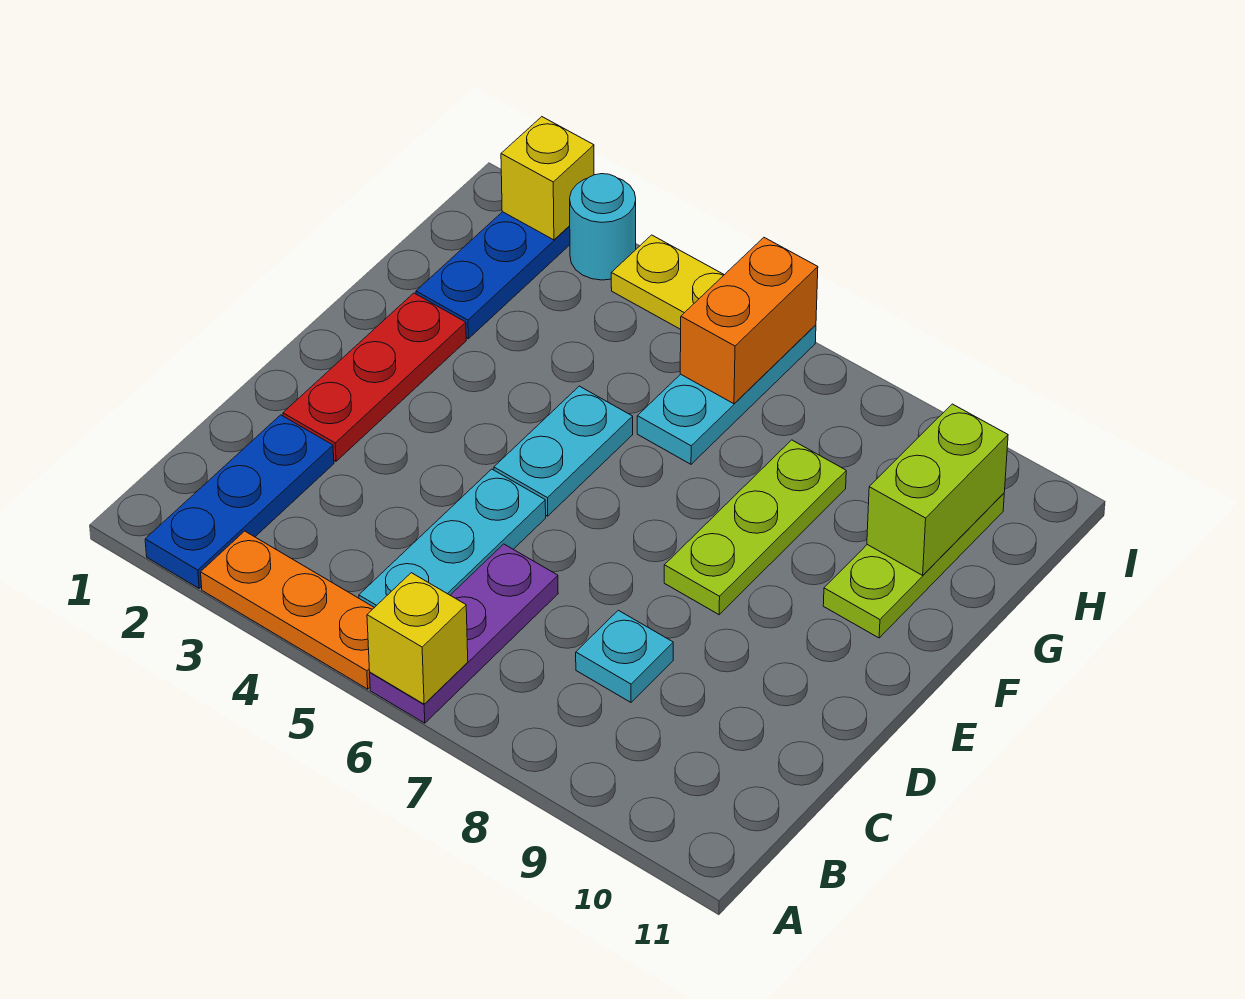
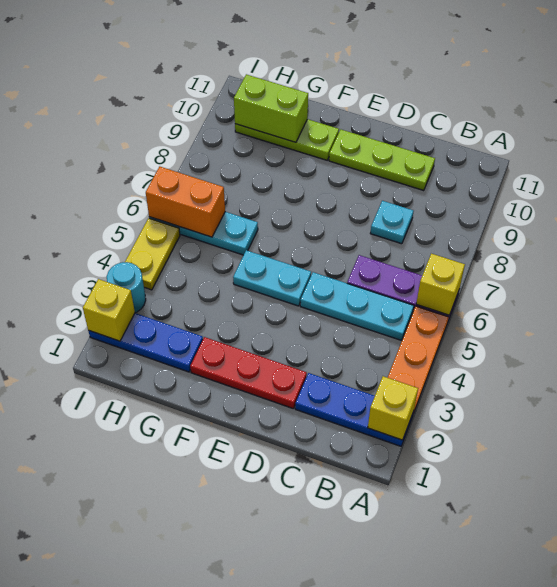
none -> yellow 1x1 brick [368,376,418,440]
lime 1x3 plate [664,440,846,615] -> lime 1x3 plate moved to [329,130,435,191]

